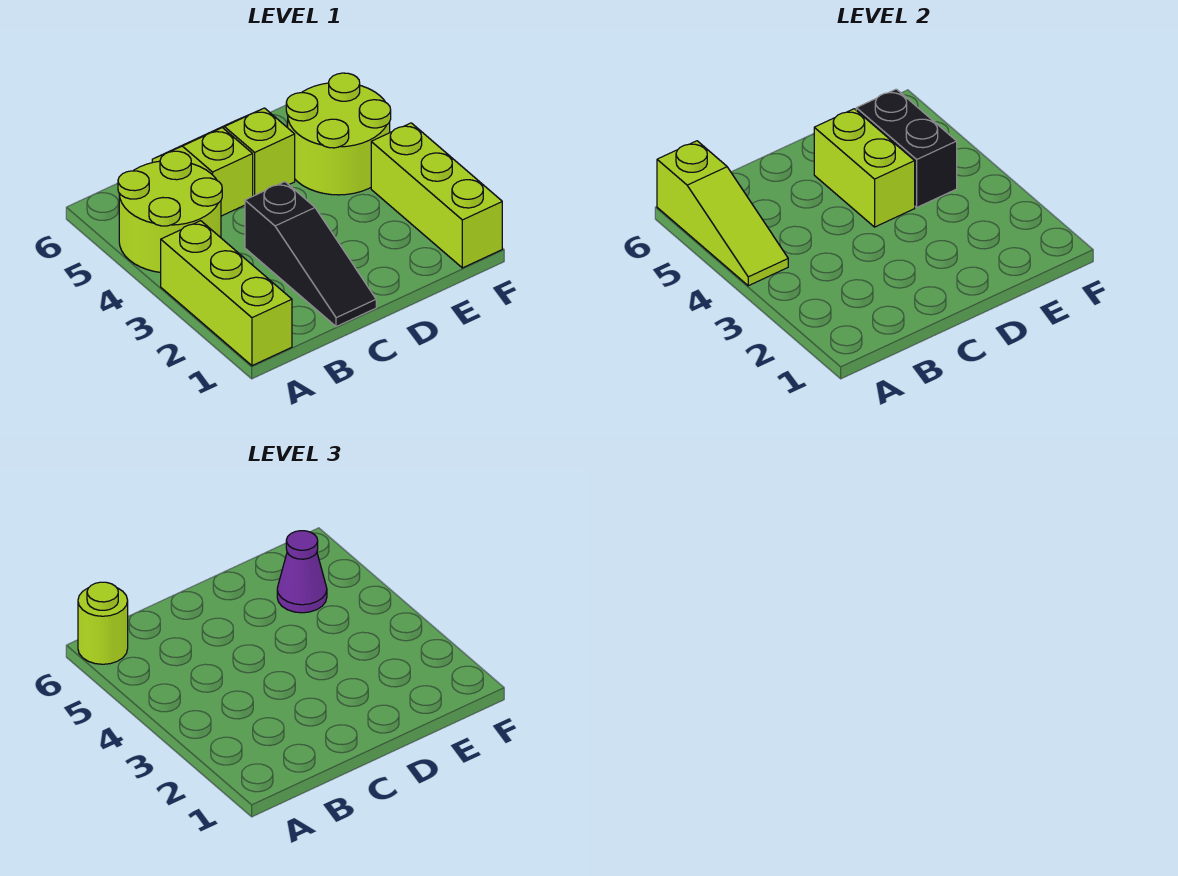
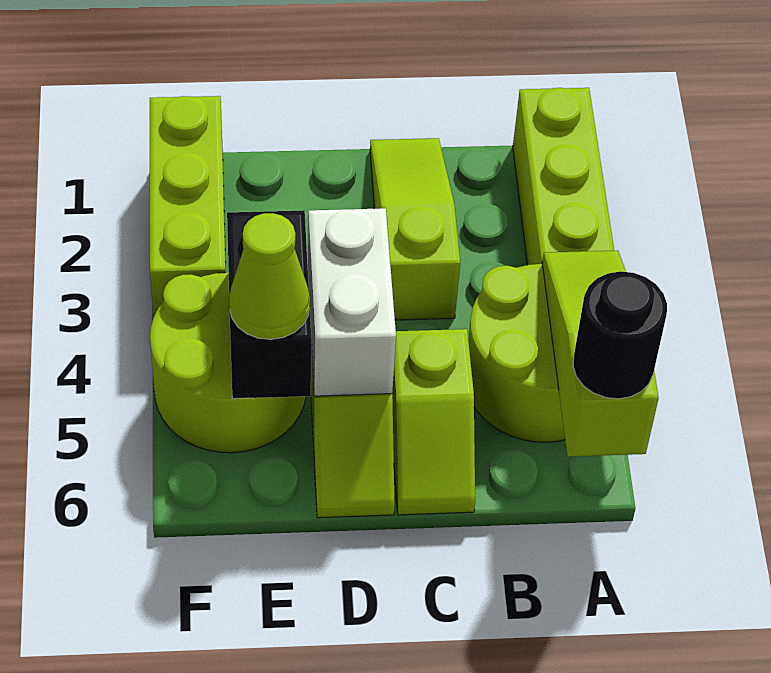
lime 1x1 round brick [78,582,128,664] -> black 1x1 round brick [573,271,667,399]
black 1x3 slope [245,182,376,327] -> lime 1x3 slope [370,138,460,320]
lime 1x2 brick [814,109,915,227] -> white 1x2 brick [308,208,396,396]
purple 1x1 cone [277,531,327,613] -> lime 1x1 cone [229,213,310,339]

